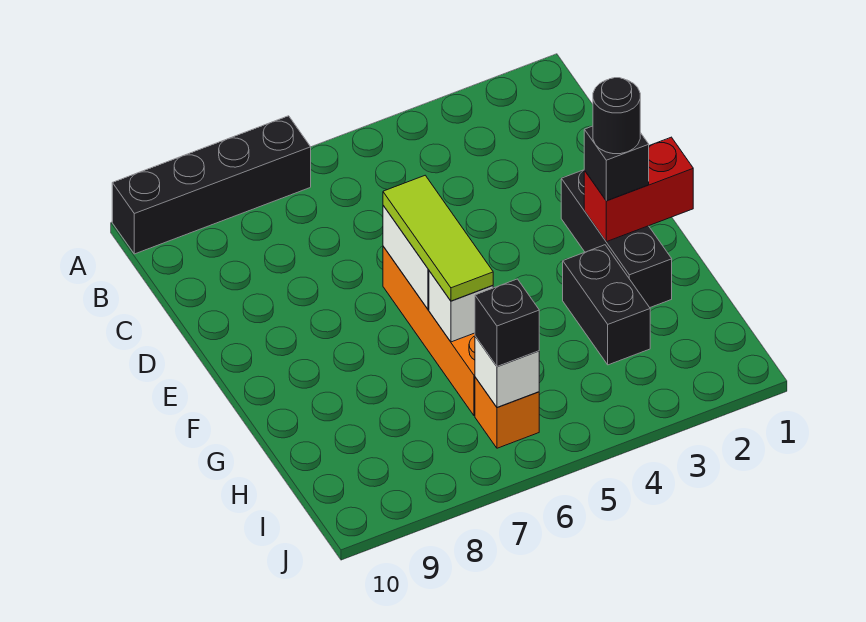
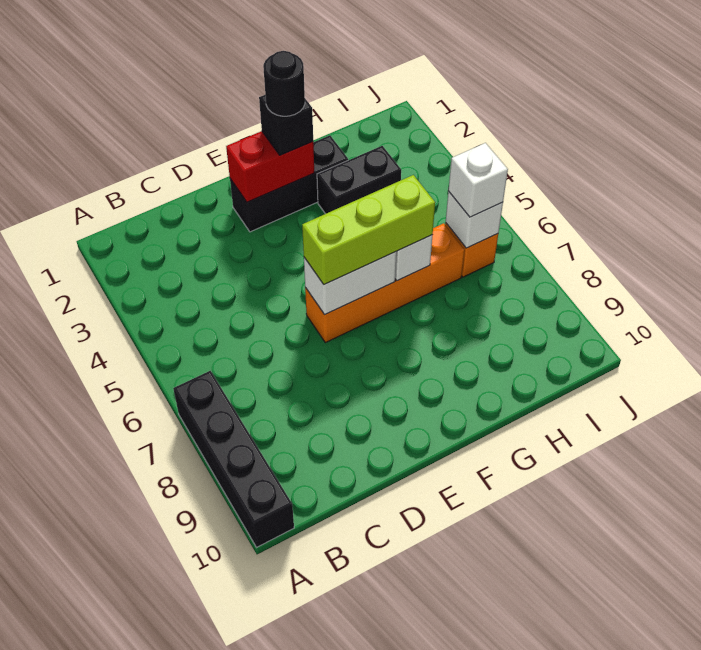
lime 1x3 tile [383,175,493,301] -> lime 1x3 brick [302,175,435,285]
red 1x2 brick [584,137,693,242] -> red 1x2 brick turned to [226,131,314,202]
black 1x1 brick [475,279,539,366] -> white 1x1 brick [448,143,508,217]

